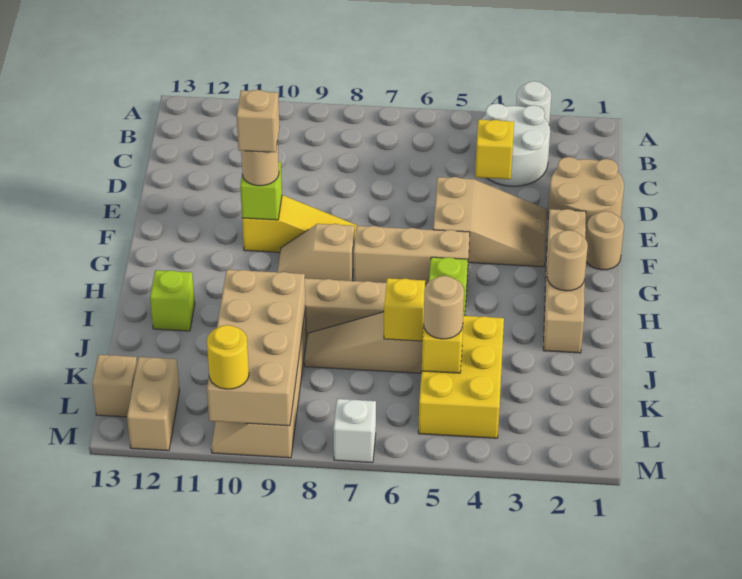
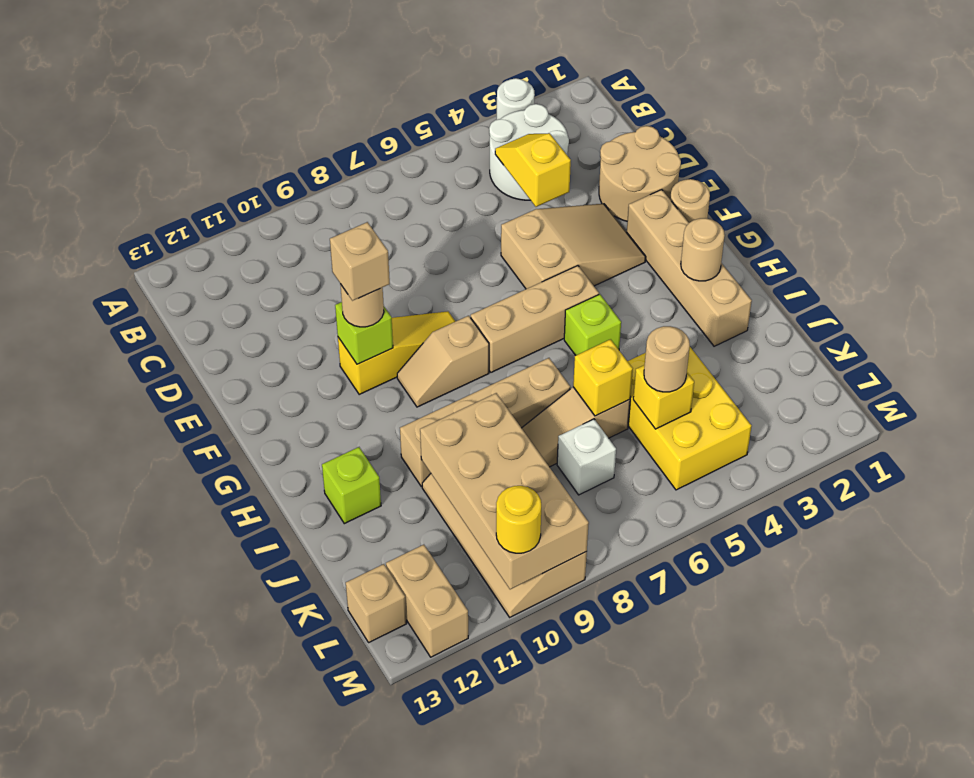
white 1x1 brick [333,399,376,463] -> white 1x1 brick moved to [557,419,616,495]

